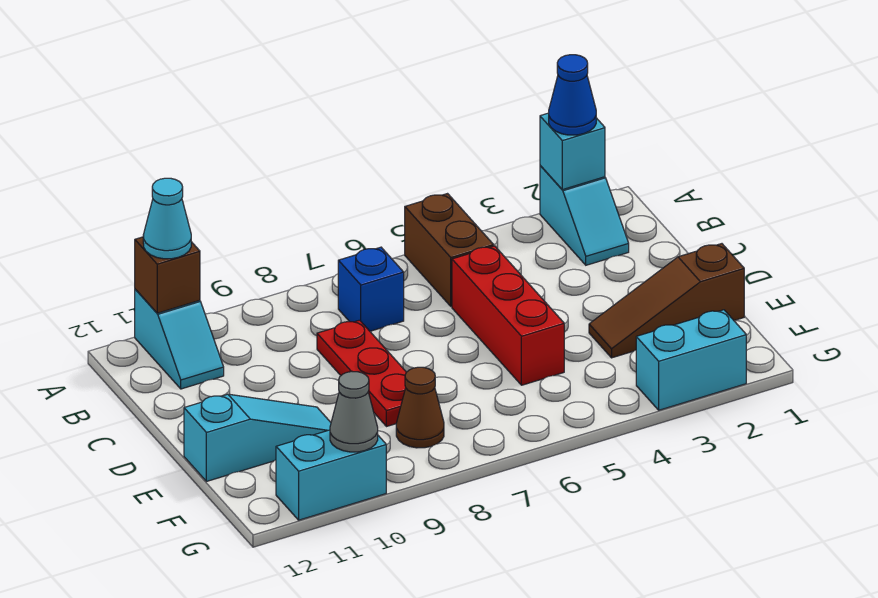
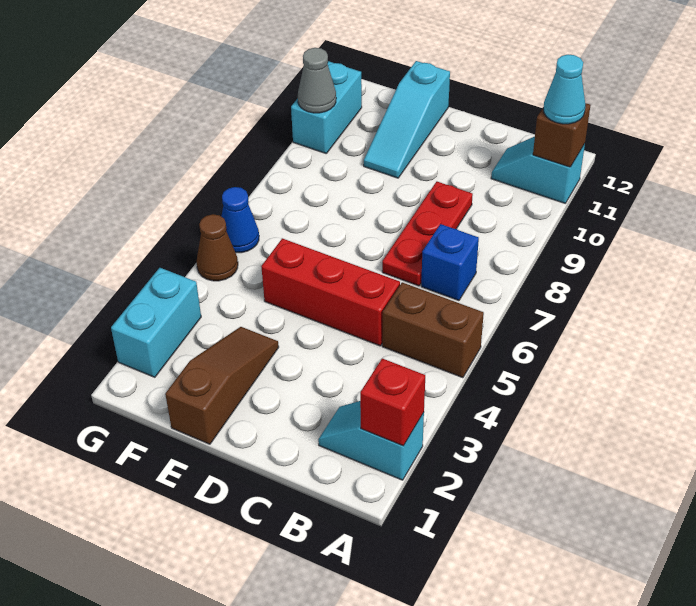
cyan 1x1 brick [540,113,605,190] -> red 1x1 brick [360,358,425,446]
blue 1x1 cone [549,55,596,135] -> blue 1x1 cone moved to [221,187,259,253]
red 1x3 plate [317,320,406,427] -> red 1x3 plate turned to [382,182,473,286]
brown 1x1 cone [396,367,444,448] -> brown 1x1 cone moved to [197,214,238,281]

